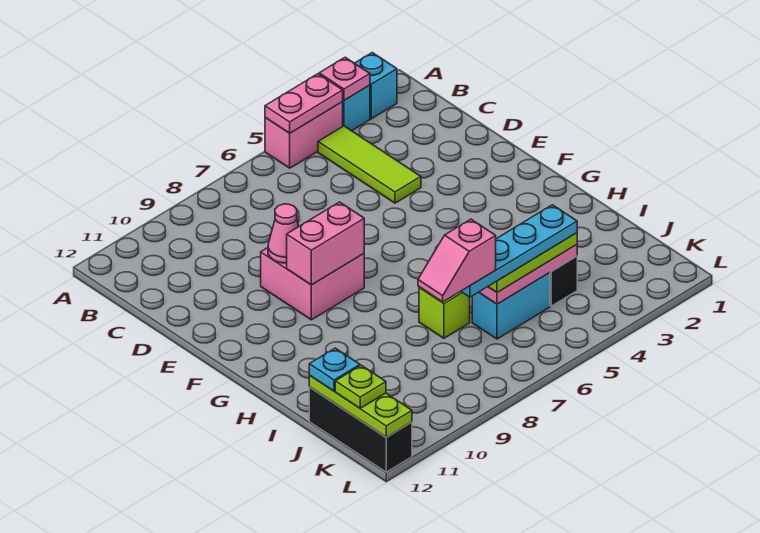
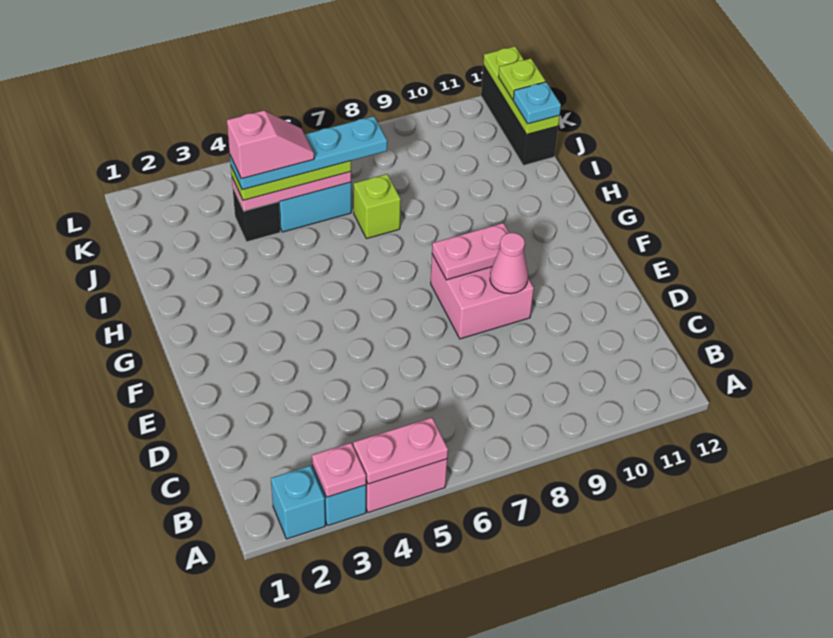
lime 1x3 tile [318,126,421,203] -> none
pink 1x2 brick [287,202,364,285] -> pink 1x2 plate [432,223,509,280]
pink 1x2 slope [418,219,496,302] -> pink 1x2 slope moved to [227,111,314,179]

